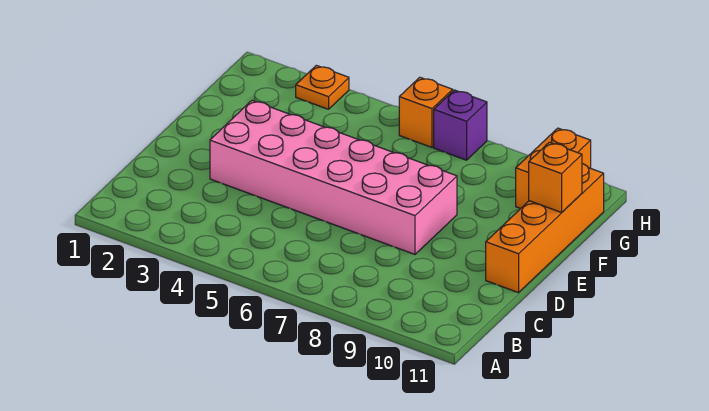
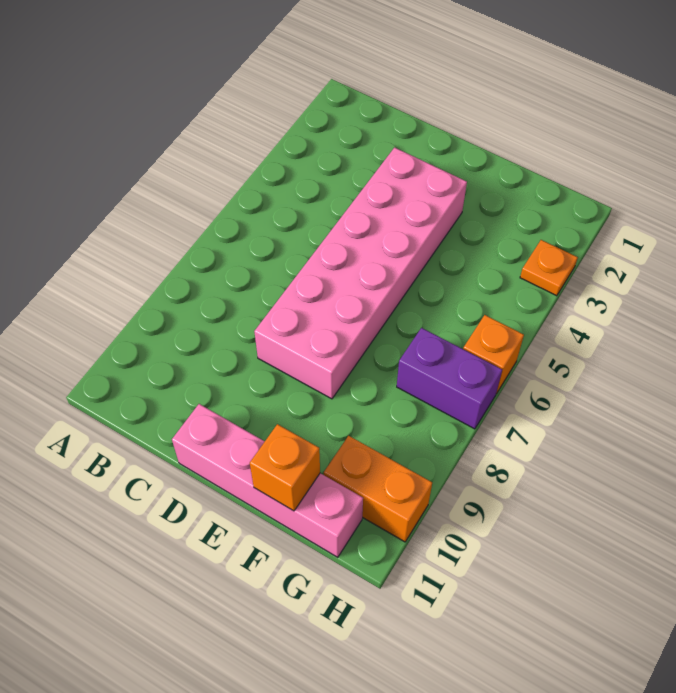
orange 1x4 brick [486,164,604,293] -> pink 1x4 brick [172,404,363,557]
purple 1x1 brick [434,90,487,160] -> purple 1x2 brick [397,328,502,429]

